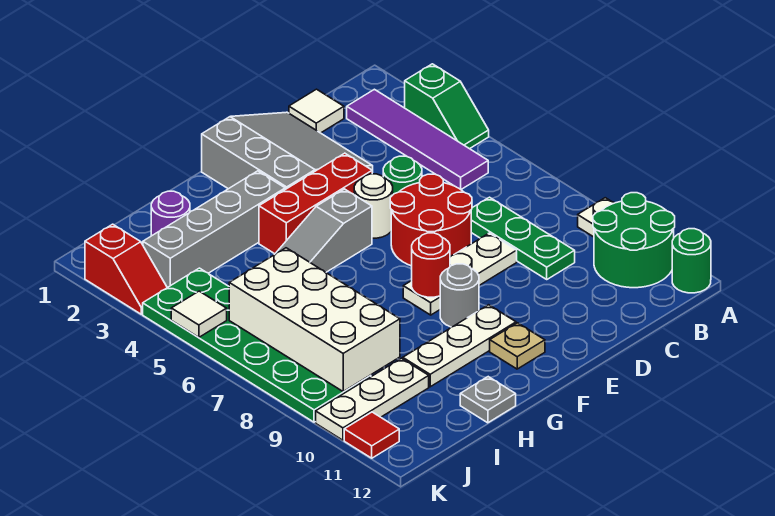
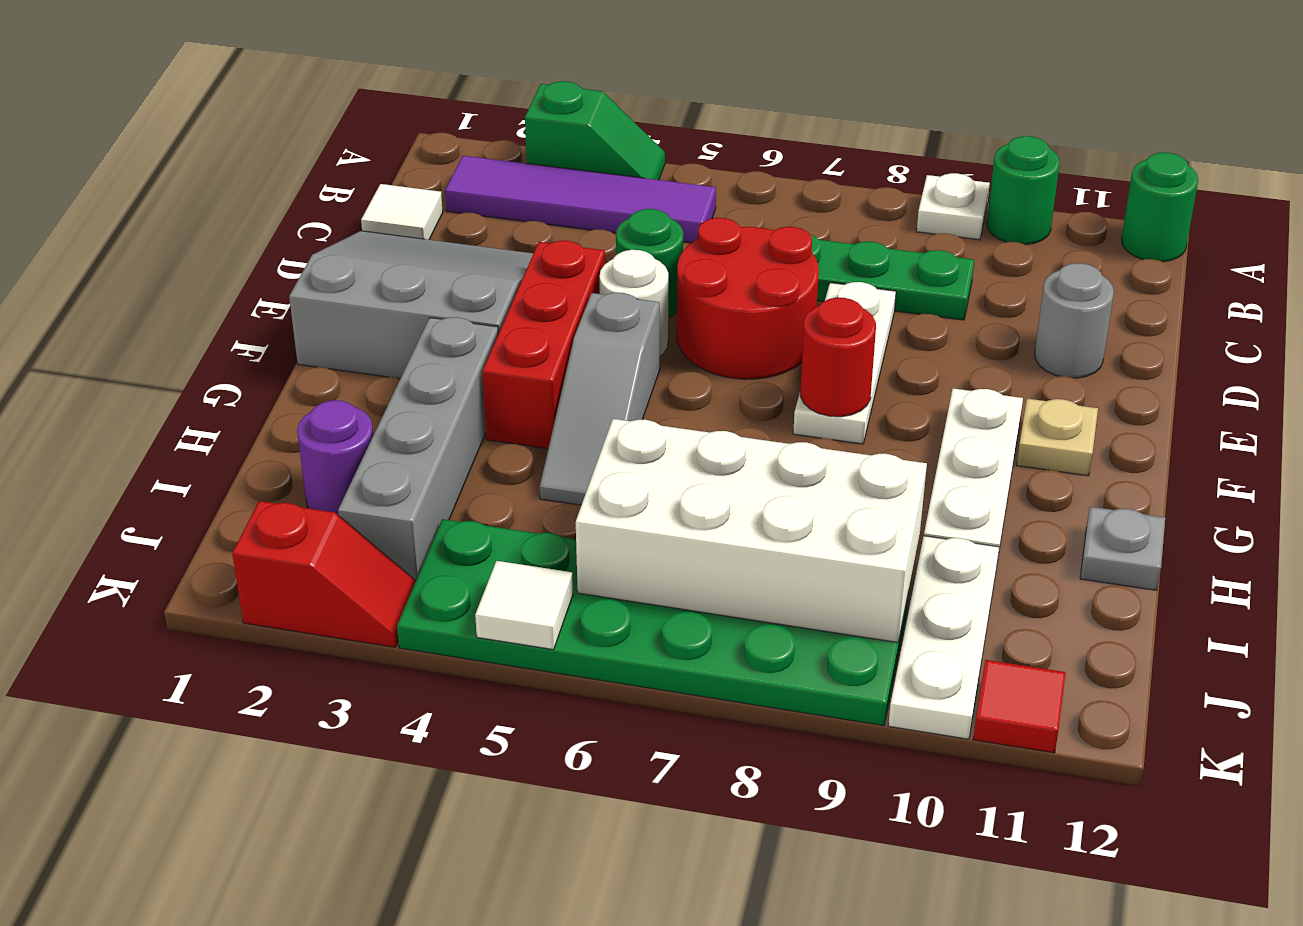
green 2x2 round brick [593,193,675,288] -> green 1x1 round brick [987,136,1060,245]
grey 1x1 round brick [440,264,479,327] -> grey 1x1 round brick moved to [1035,263,1114,378]

